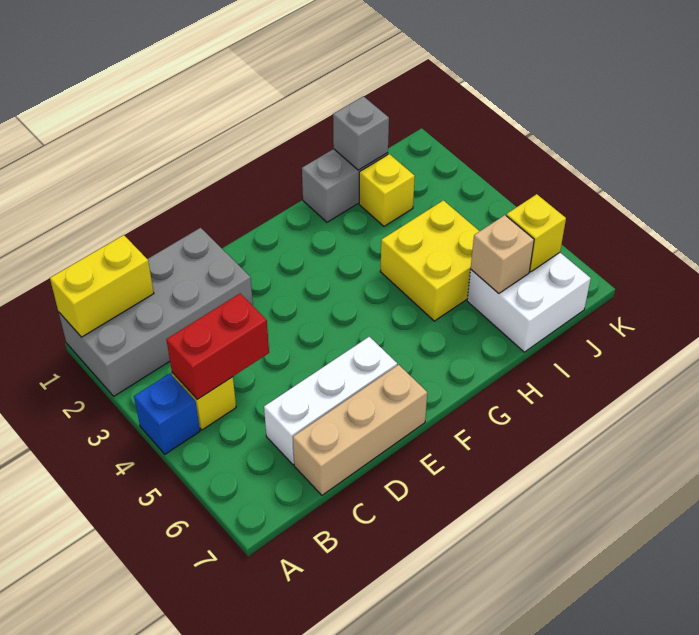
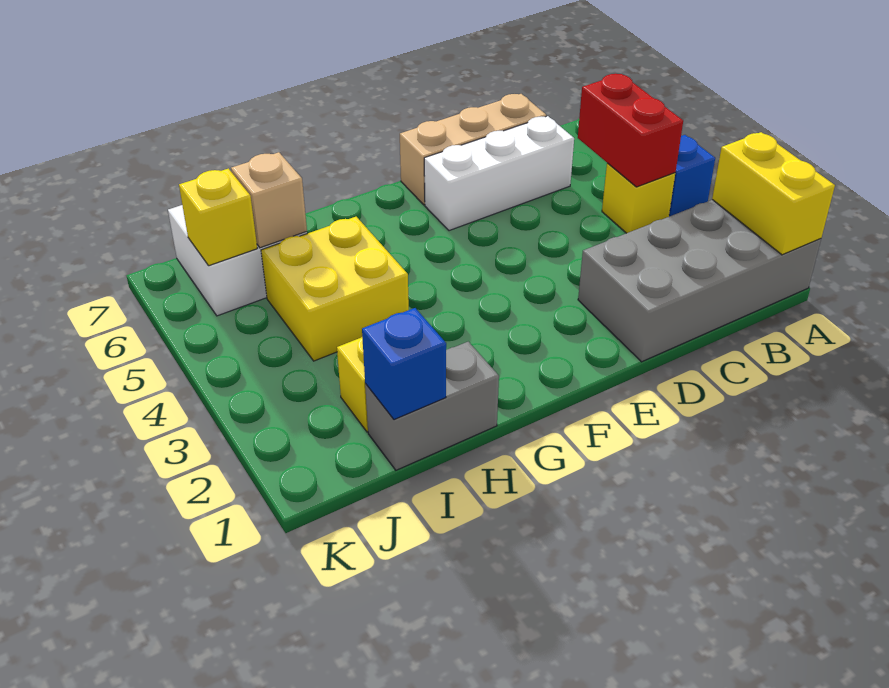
yellow 1x2 brick [50,235,154,337] -> yellow 1x2 brick turned to [712,132,835,255]
red 1x2 brick [166,294,269,399] -> red 1x2 brick turned to [578,74,683,187]
grey 1x1 brick [333,96,389,170] -> blue 1x1 brick [362,308,446,420]

